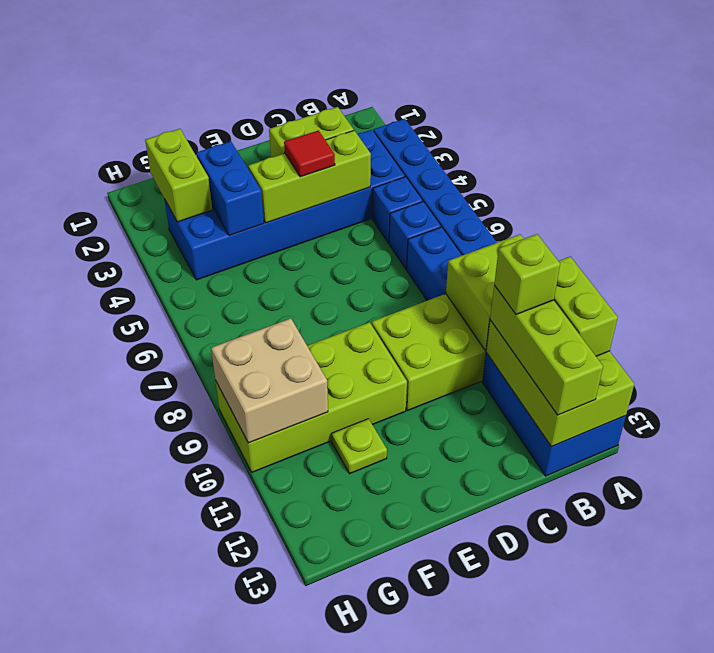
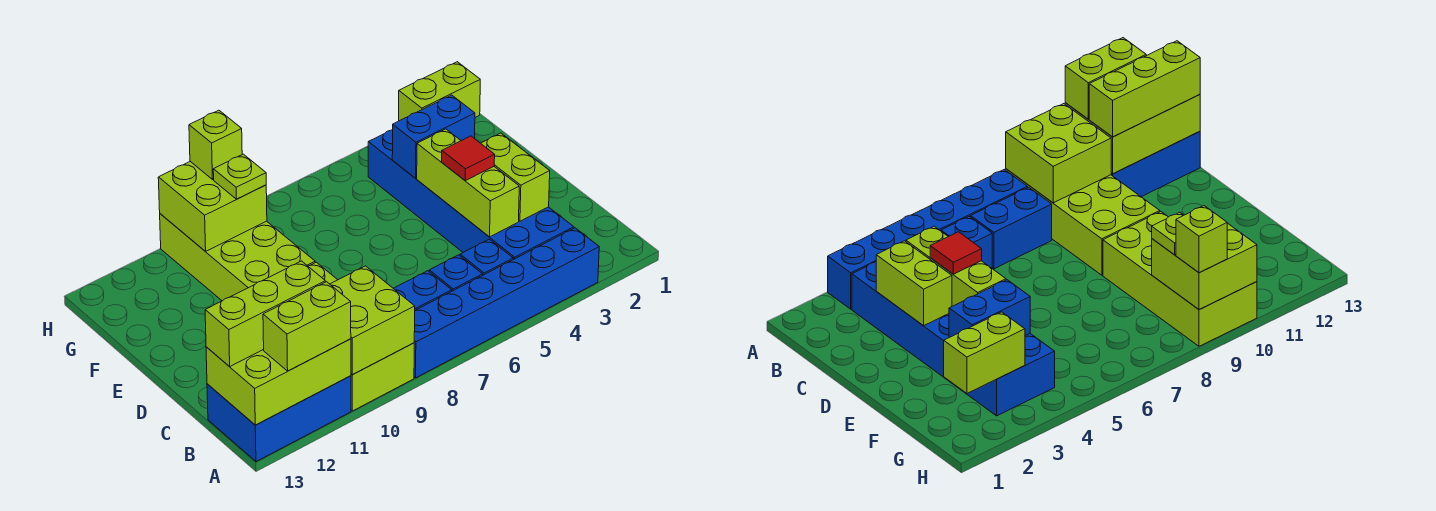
lime 1x1 brick [494,234,560,315] -> lime 1x1 brick moved to [189,110,242,179]
lime 1x1 plate [332,419,387,474] -> lime 1x1 plate moved to [213,154,266,199]
tan 2x2 brick [211,318,328,443] -> lime 2x2 brick [158,162,267,251]

